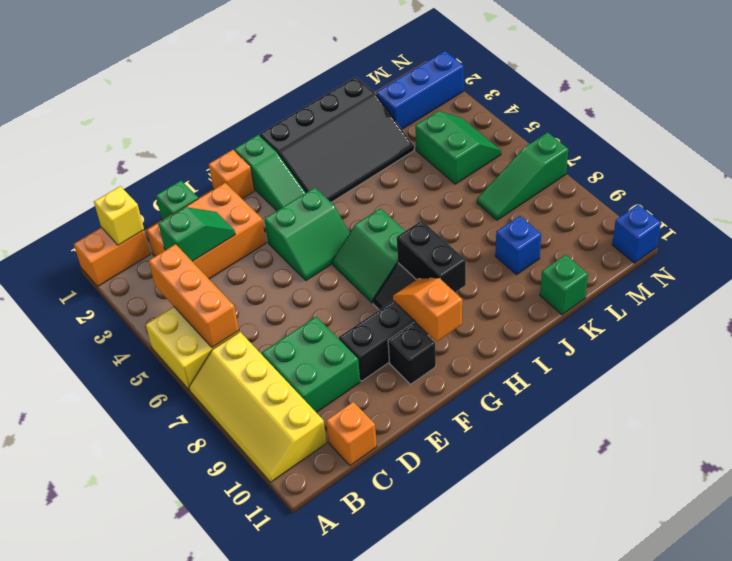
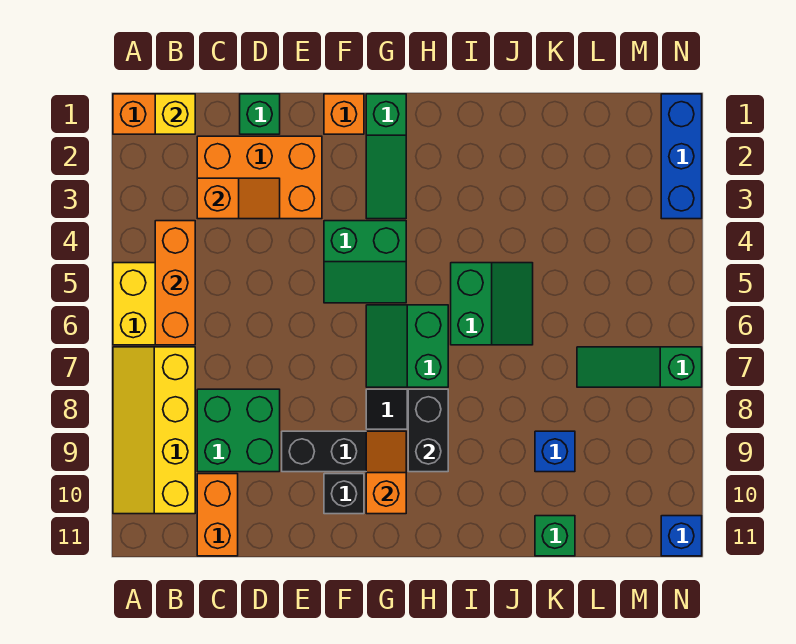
green 1x2 slope [158,207,235,261] -> orange 1x2 slope [197,178,280,219]
orange 1x1 brick [326,402,377,466] -> orange 1x2 brick [197,474,238,556]
black 3x4 slope [260,77,414,202] -> none
blue 1x3 brick [376,51,464,129] -> blue 1x3 brick turned to [661,94,702,219]
green 2x2 slope [415,111,501,184] -> green 2x2 slope moved to [451,263,533,345]

